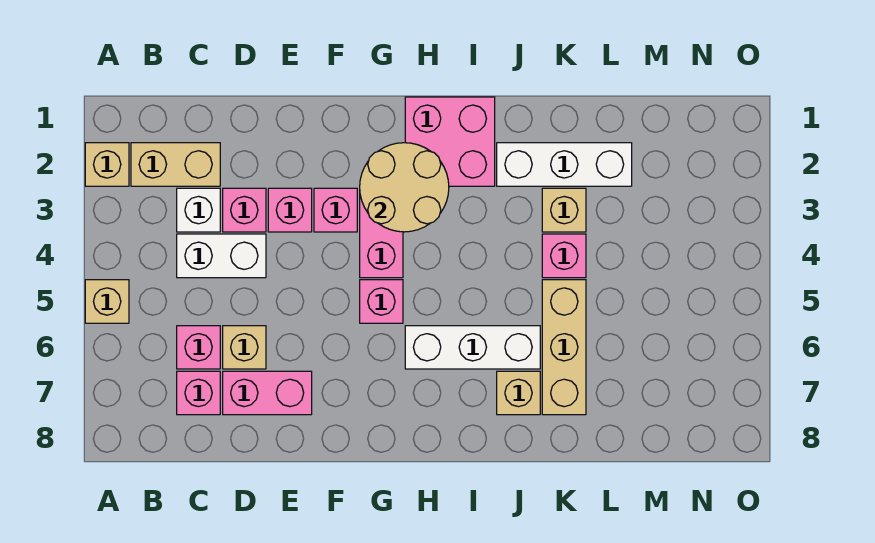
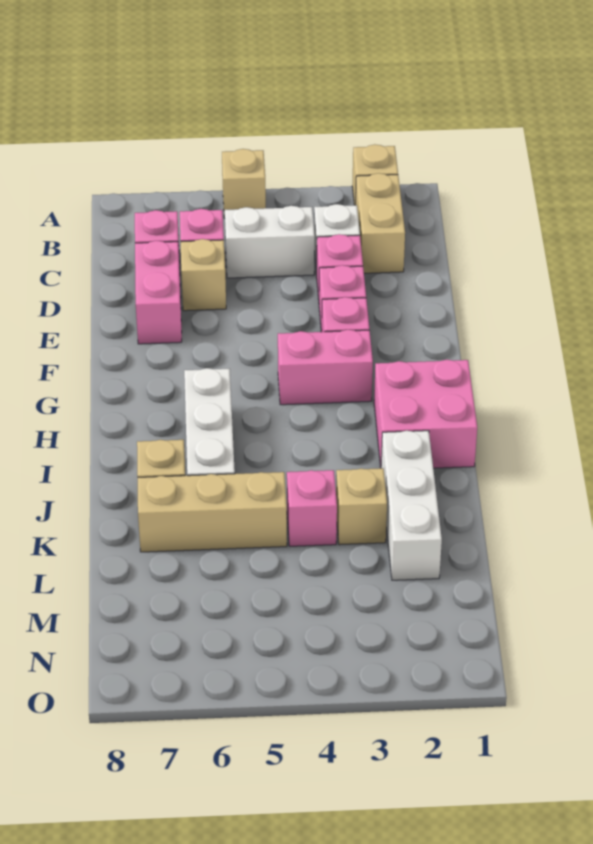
white 1x2 brick [177,234,266,278] -> white 1x2 brick turned to [225,206,315,278]
tan 2x2 round brick [360,143,449,232] -> none
pink 1x1 brick [360,280,403,323] -> none

